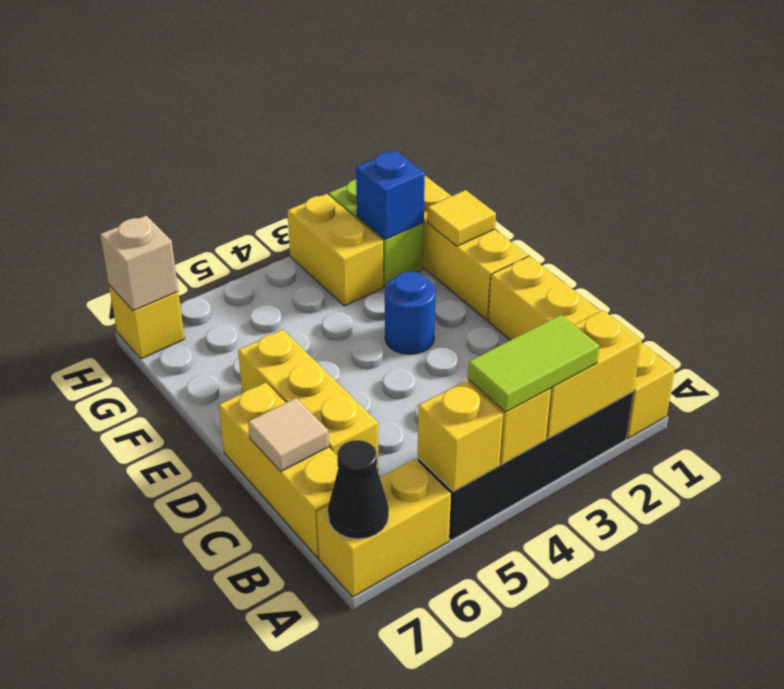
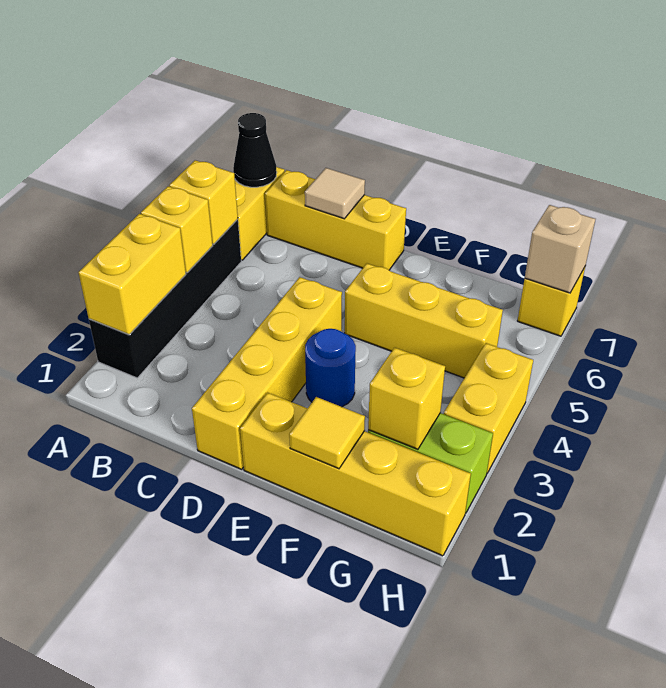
yellow 1x4 brick [488,256,675,438] -> yellow 1x4 brick turned to [192,277,342,469]
lime 1x2 tile [468,315,599,412] -> none
yellow 1x3 brick [238,329,378,470] -> yellow 1x3 brick moved to [345,263,503,378]
blue 1x1 brick [356,150,425,239] -> yellow 1x1 brick [368,348,445,449]
yellow 1x2 brick [287,194,383,306] -> yellow 1x2 brick turned to [444,343,533,473]

